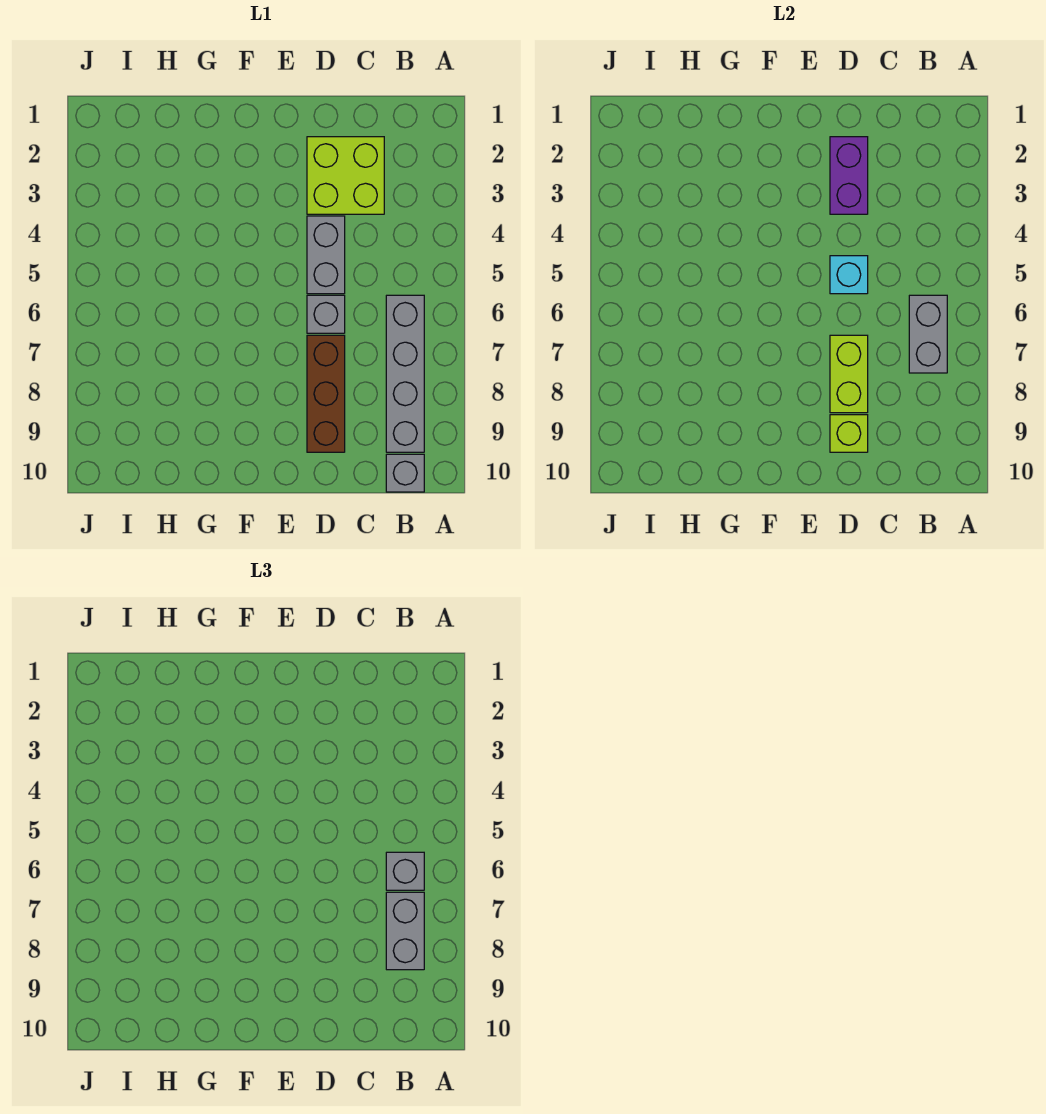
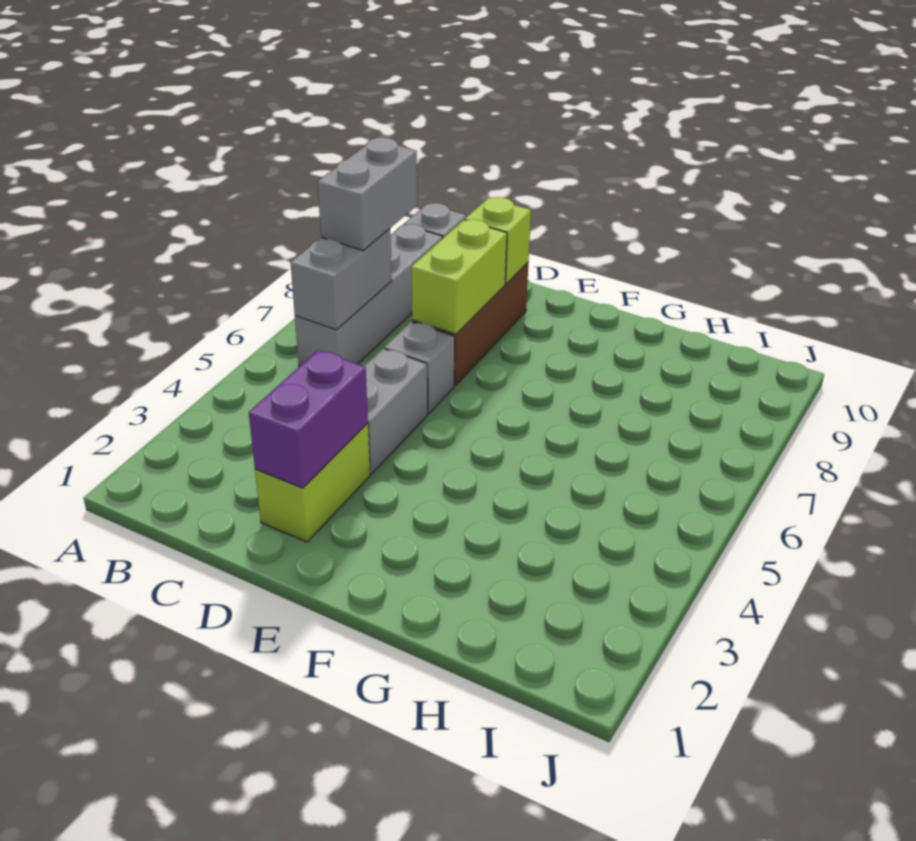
grey 1x1 brick [386,852,424,890] -> none
lime 2x2 brick [307,137,384,214] -> lime 1x2 brick [255,423,370,542]
cyan 1x1 brick [830,256,868,294] -> none

